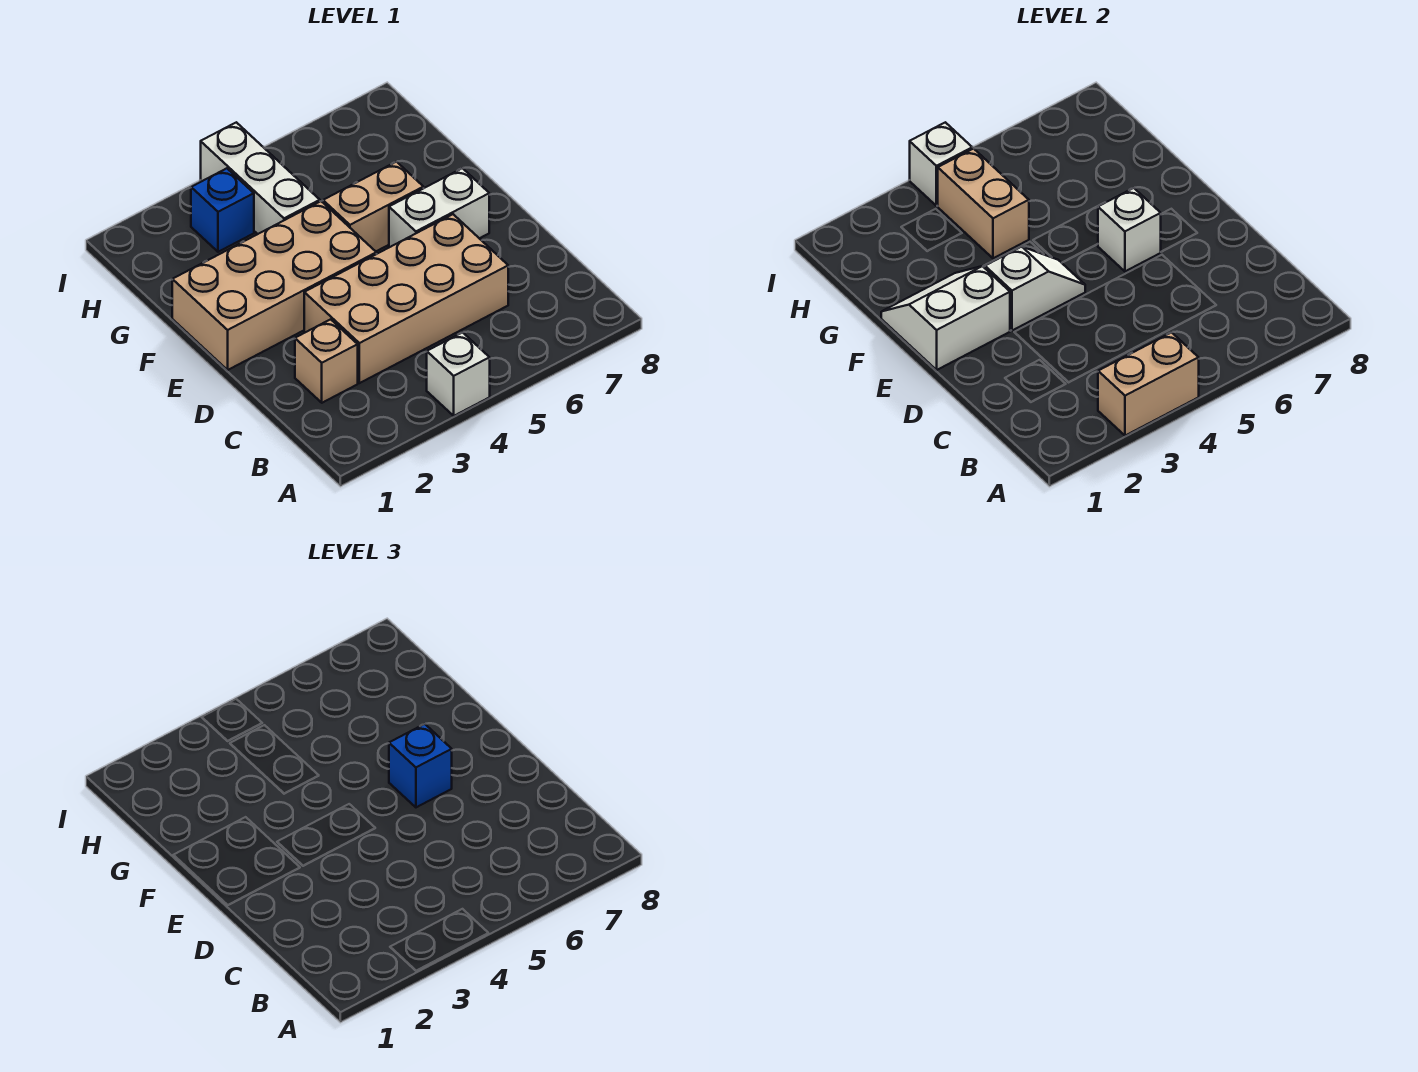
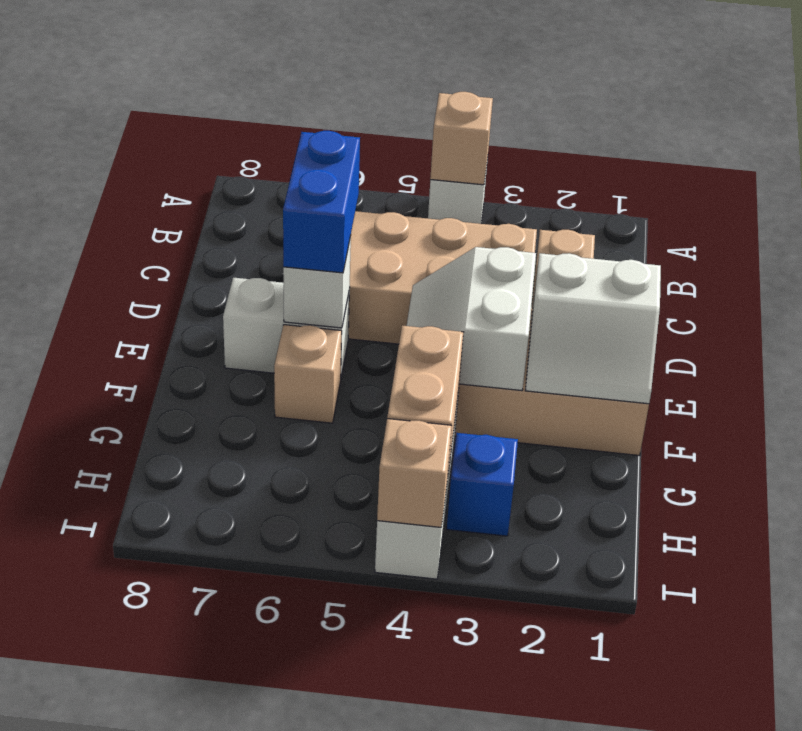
tan 1x2 brick [1098,332,1199,436] -> tan 1x1 brick [430,92,493,185]
white 1x2 slope [985,247,1085,331] -> white 2x2 slope [407,247,536,391]
blue 1x1 brick [389,724,452,807] -> blue 1x2 brick [283,131,360,273]
tan 1x2 brick [323,162,423,251] -> tan 1x1 brick [274,325,342,423]
white 1x1 brick [910,122,972,206] -> tan 1x1 brick [377,419,452,527]

